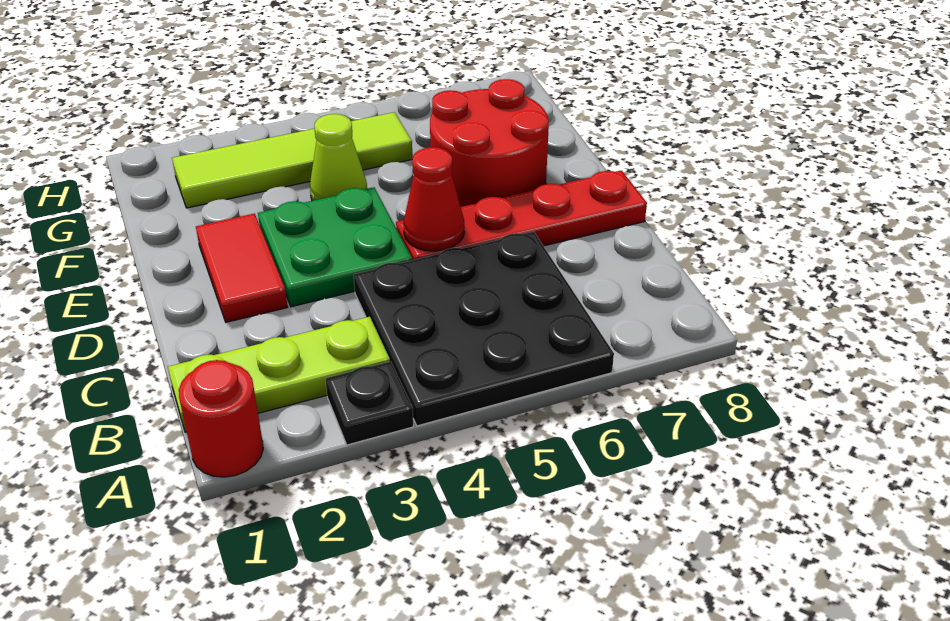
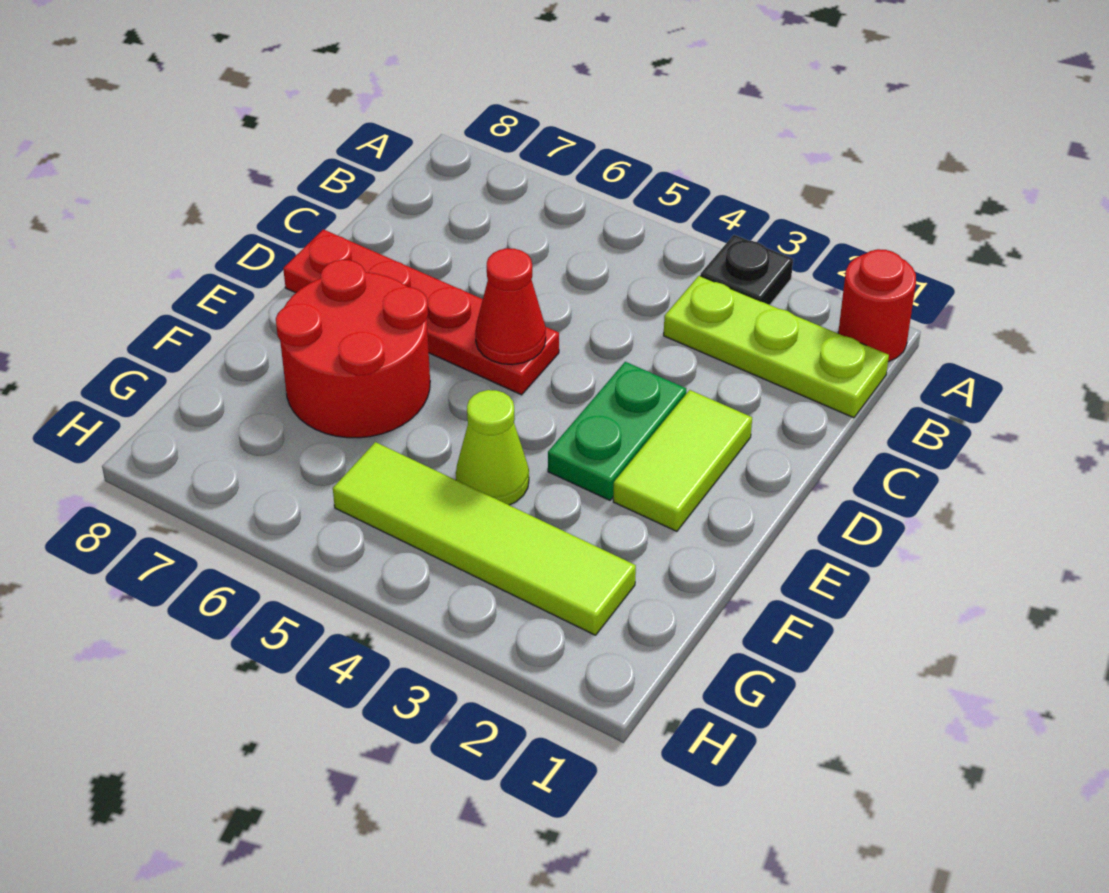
black 3x3 plate [354,232,614,426] -> none
red 1x2 tile [196,214,288,322] -> lime 1x2 tile [613,390,752,531]
green 2x2 plate [258,187,412,307] -> green 1x2 plate [548,362,686,500]

